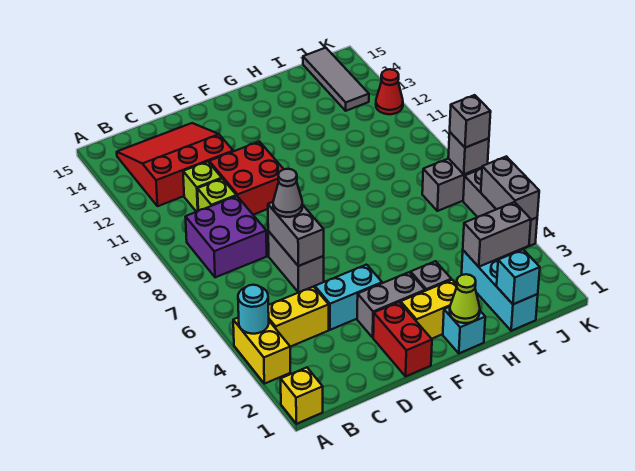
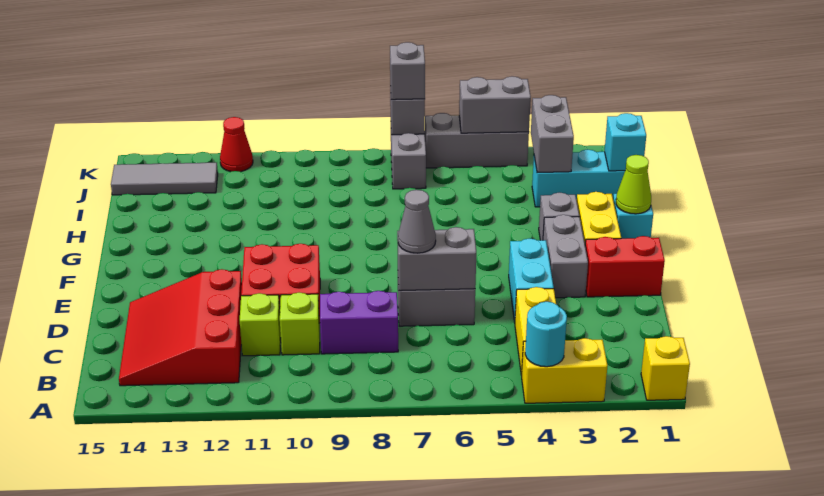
purple 2x2 brick [186,196,267,277] -> purple 1x2 brick [320,291,398,354]

